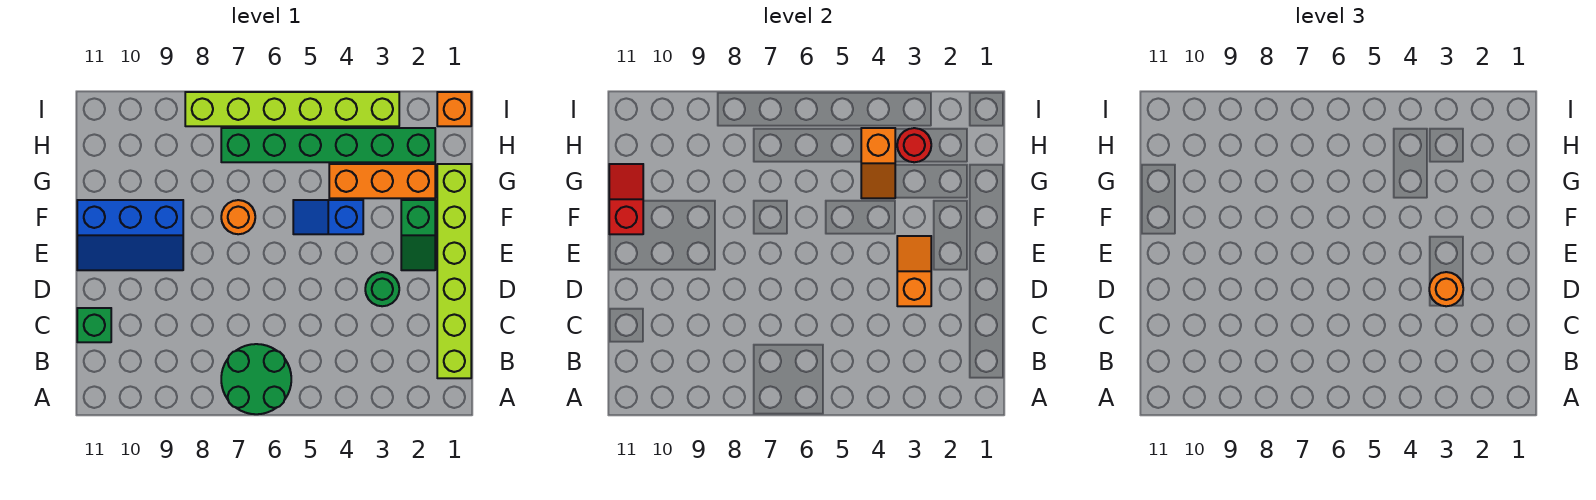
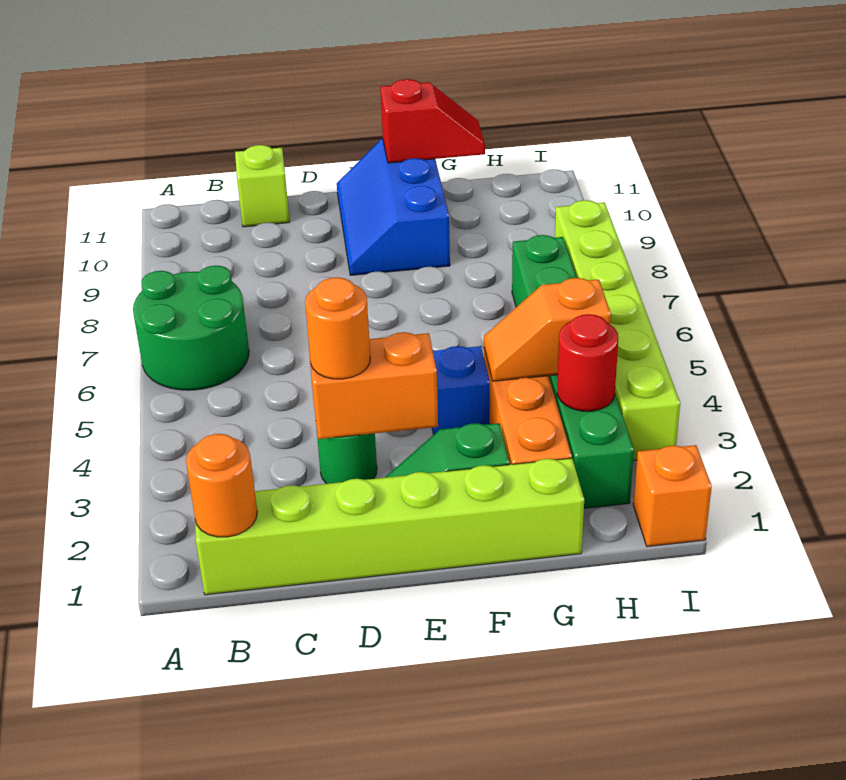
green 1x1 brick [77,308,111,342] -> lime 1x1 brick [235,145,290,227]
orange 1x2 slope [897,236,931,306] -> orange 1x2 brick [309,332,438,439]
orange 1x1 round brick [221,200,255,234] -> orange 1x1 round brick moved to [186,434,257,537]

